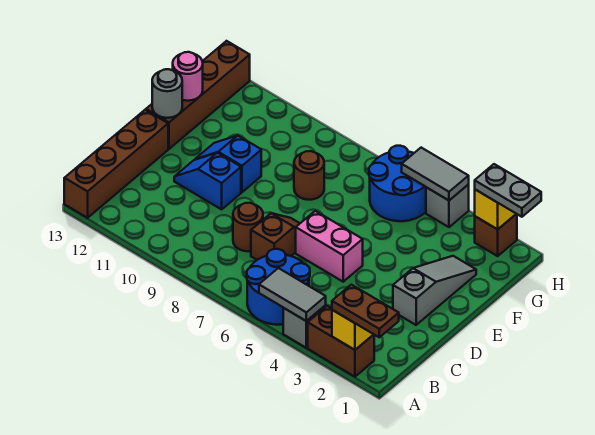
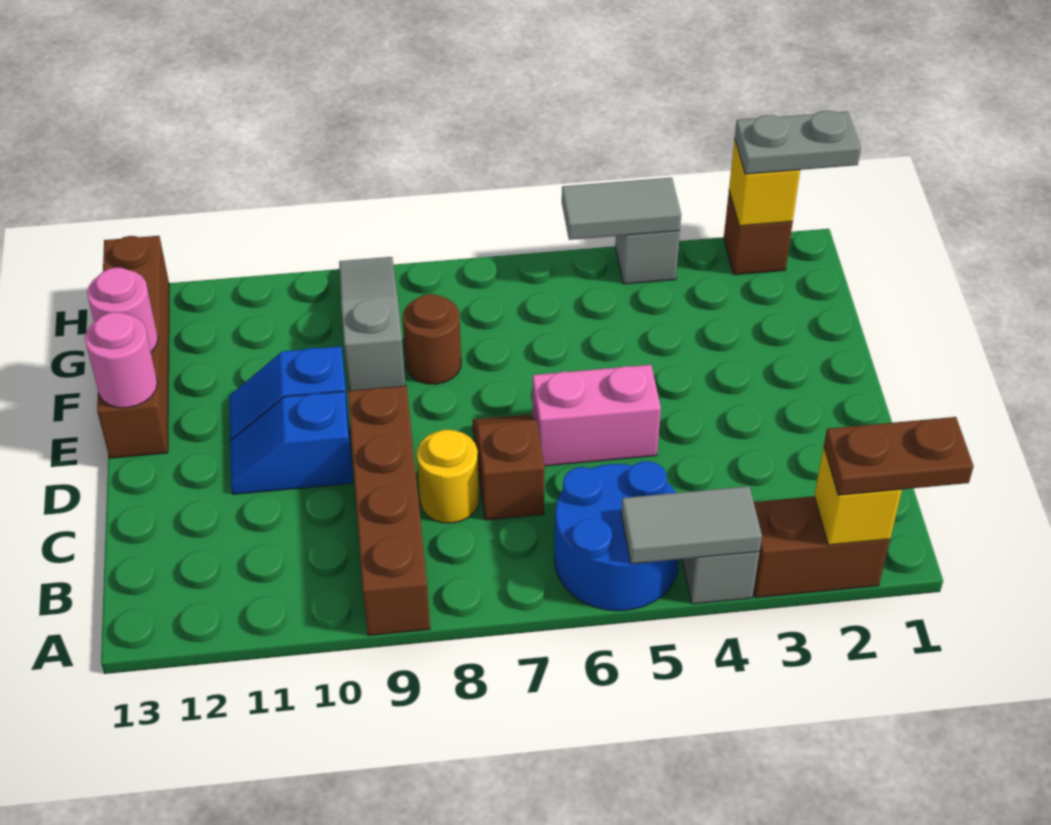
brown 1x4 brick [64,110,168,218] -> brown 1x4 brick moved to [348,386,430,636]
brown 1x1 round brick [233,203,263,251] -> yellow 1x1 round brick [417,430,479,523]
grey 1x3 slope [393,256,476,325] -> grey 1x3 slope moved to [339,257,405,391]
grey 1x1 round brick [152,69,182,118] -> pink 1x1 round brick [85,312,157,408]
blue 2x2 round brick [369,146,426,221] -> none

